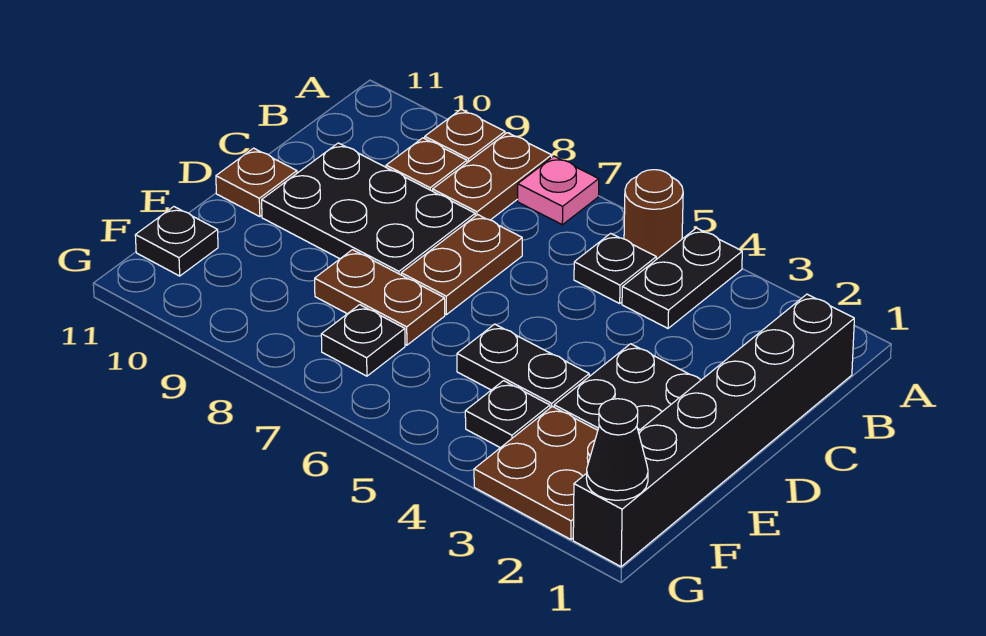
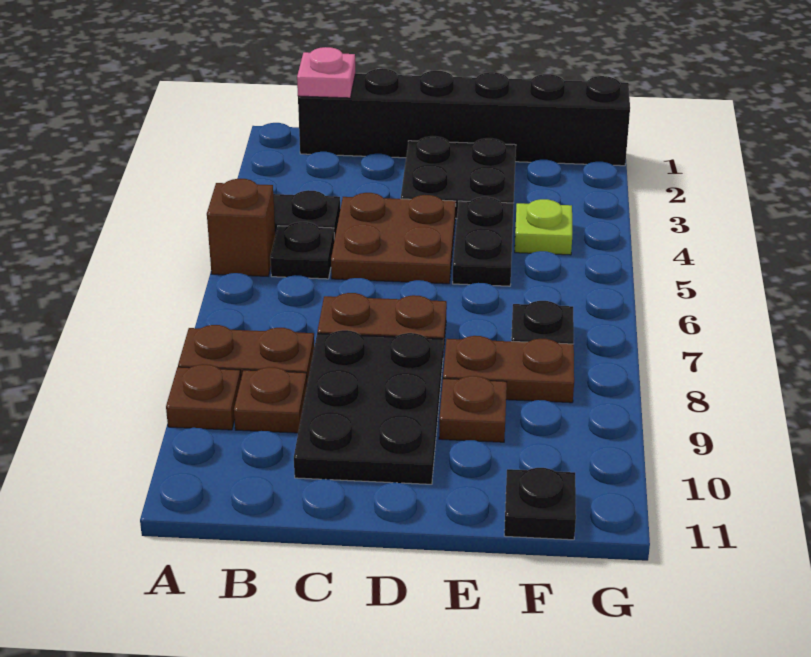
brown 1x1 round brick [624,170,683,259] -> brown 1x1 brick [207,179,275,276]
pink 1x1 plate [518,156,599,225] -> pink 1x1 plate moved to [297,47,355,98]
brown 1x1 plate [216,148,297,217] -> brown 1x1 plate moved to [439,376,507,442]
brown 1x2 plate [315,250,445,345] -> brown 1x2 plate turned to [443,336,574,403]
brown 2x2 plate [474,406,598,539] -> brown 2x2 plate moved to [331,193,456,284]
black 1x1 plate [465,381,550,448] -> lime 1x1 plate [515,199,572,255]
black 1x1 cone [586,399,648,500] -> none

